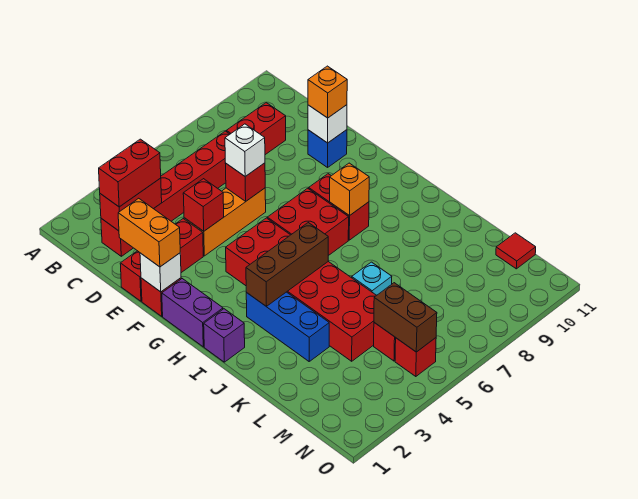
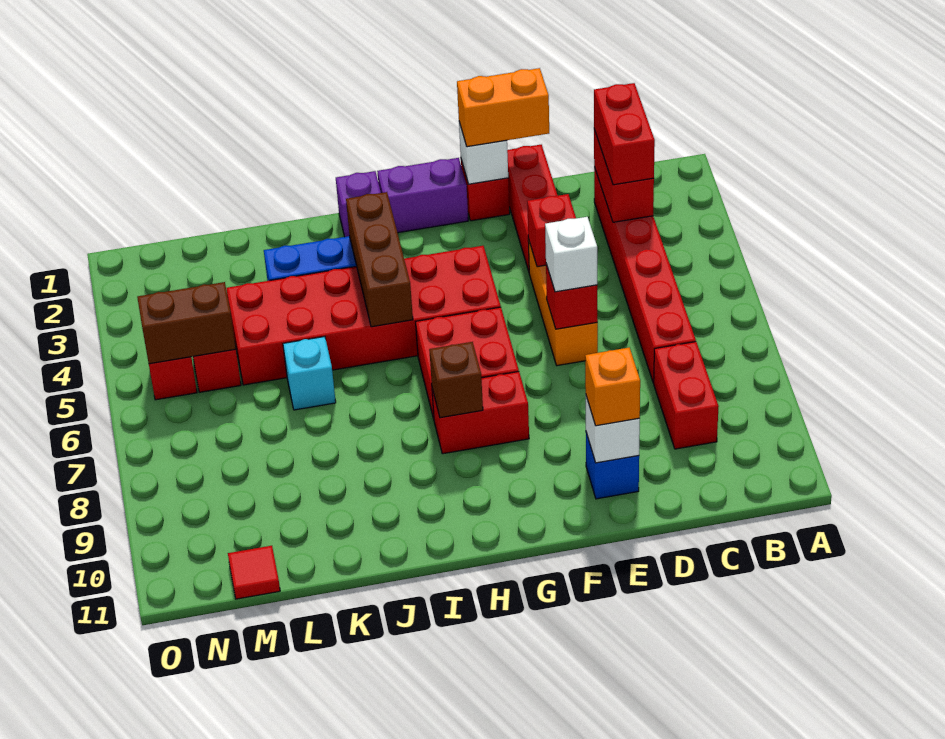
orange 1x1 brick [330,163,369,216] -> brown 1x1 brick [429,342,483,418]

